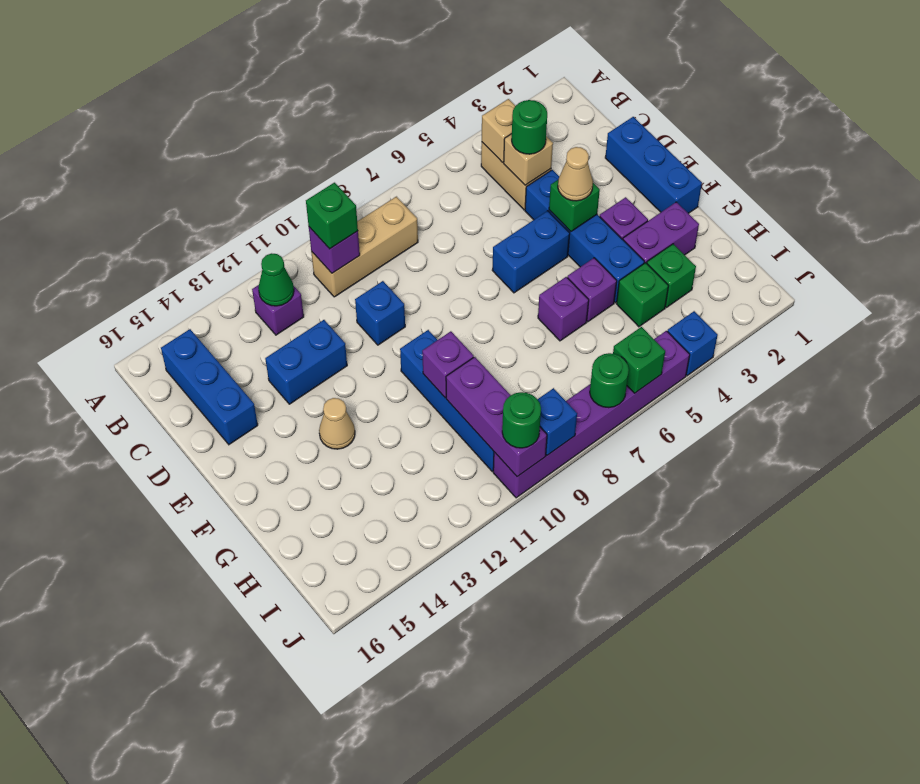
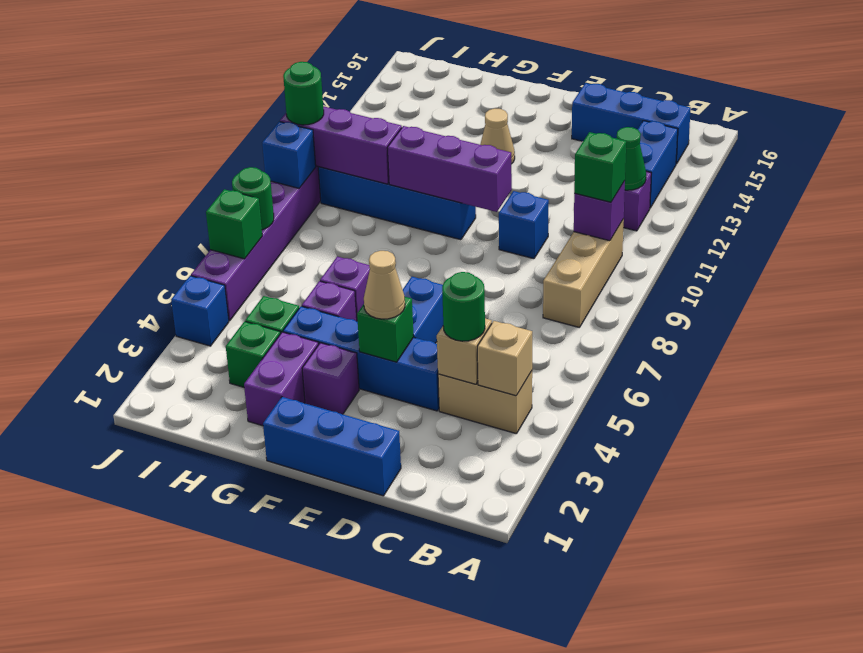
blue 1x2 brick [265,320,347,404] -> blue 1x2 brick moved to [638,121,678,208]
purple 1x1 brick [422,331,474,398] -> purple 1x3 brick [387,126,512,212]

